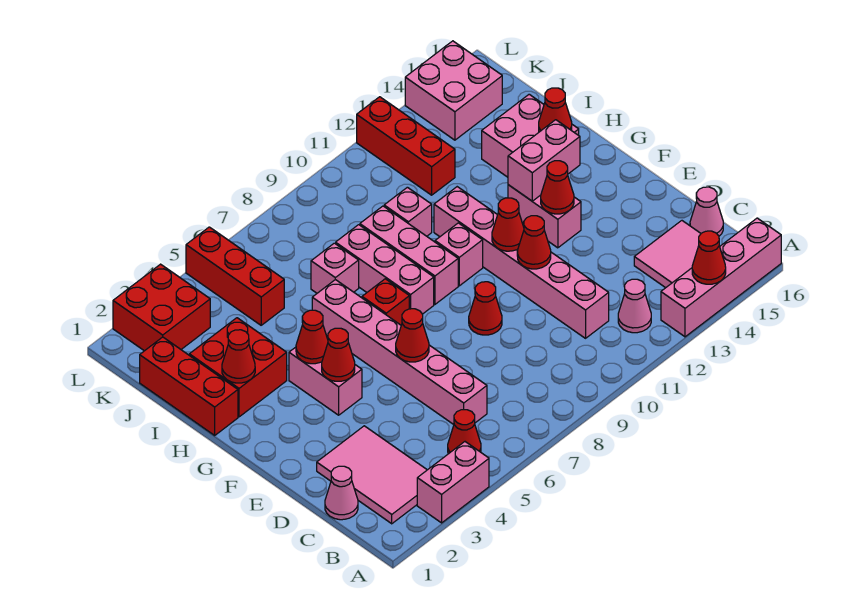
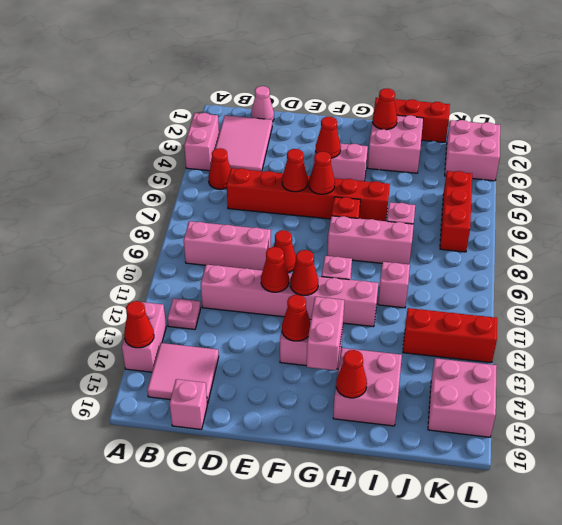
pink 1x4 brick [661,218,781,337] -> pink 1x2 brick [122,302,166,372]
pink 2x3 tile [317,426,427,524] -> pink 2x3 tile turned to [211,115,272,171]
pink 1x1 cone [618,279,651,333] -> pink 1x1 plate [167,298,201,329]
pink 1x6 brick [312,280,487,425] -> red 1x6 brick [227,168,390,221]
pink 1x1 cone [690,187,723,236] -> pink 1x1 brick [170,379,207,429]
red 1x1 cone [296,310,328,364] -> red 1x1 cone moved to [309,151,335,194]
pink 1x3 brick [360,206,458,304] -> pink 1x3 brick moved to [184,221,271,270]
red 2x2 brick [189,318,287,417] -> pink 2x2 brick [368,114,423,173]
red 1x3 brick [186,227,284,325] -> red 1x3 brick turned to [440,171,472,252]
red 2x2 brick [113,264,210,351] -> pink 2x2 brick [445,120,500,181]

